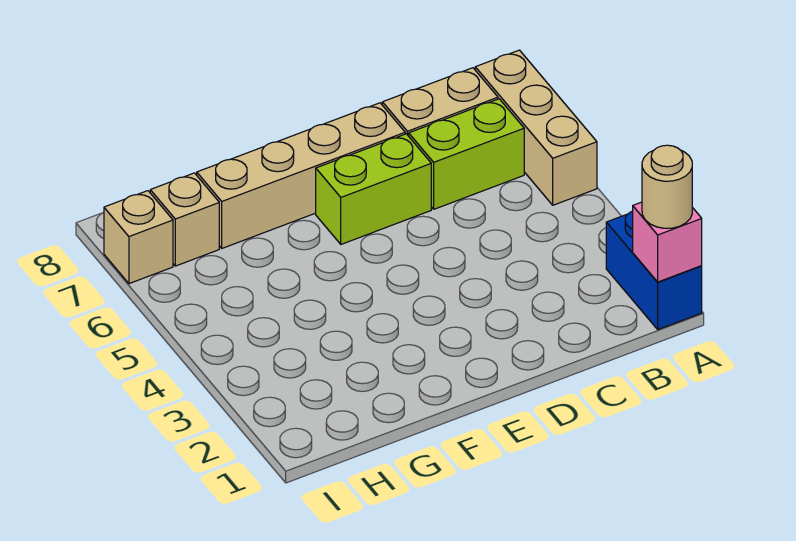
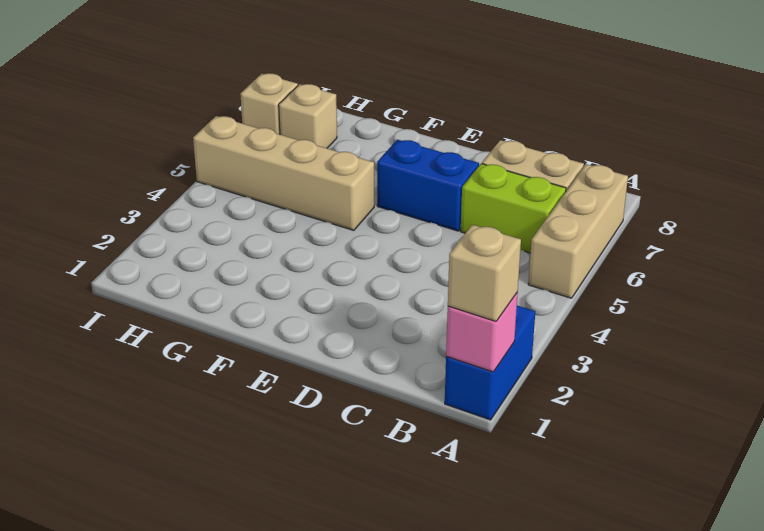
tan 1x1 round brick [642,145,692,228] -> tan 1x1 brick [448,225,521,321]
lime 1x2 brick [316,134,431,244] -> blue 1x2 brick [377,140,479,231]
tan 1x4 brick [197,103,405,248] -> tan 1x4 brick moved to [193,116,374,231]

